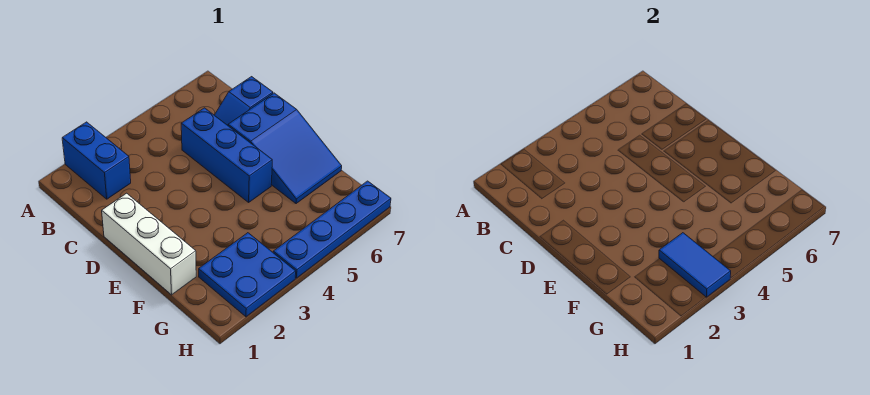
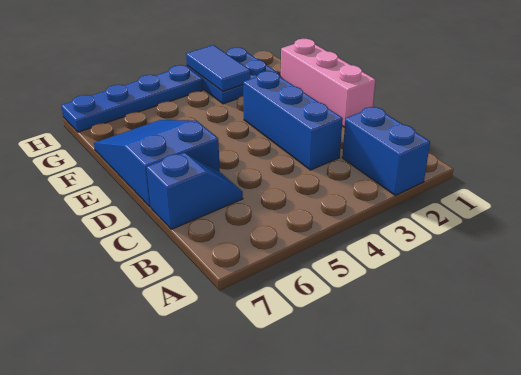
blue 1x3 brick [181,108,272,202] -> blue 1x3 brick moved to [243,71,343,170]
white 1x3 brick [102,193,196,295] -> pink 1x3 brick [281,39,376,127]

